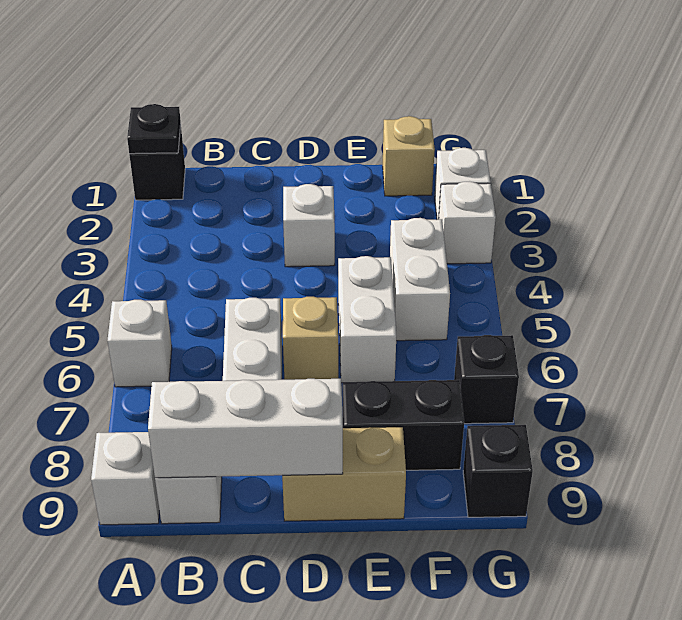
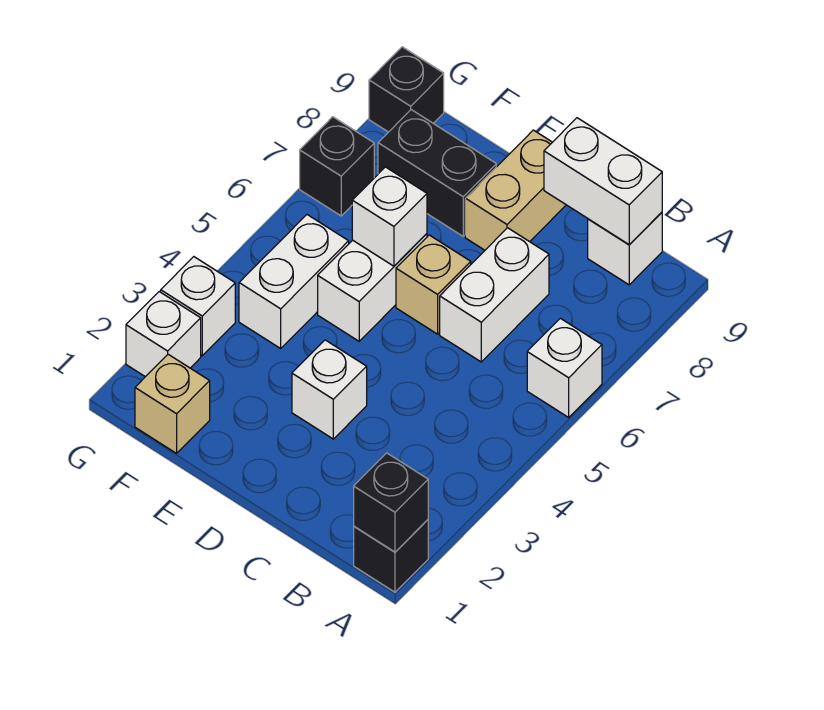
black 1x1 plate [127,104,181,154] -> black 1x1 brick [354,453,428,552]
white 1x1 brick [91,432,159,525] -> white 1x1 brick moved to [352,167,427,266]
white 1x3 brick [148,379,343,478] -> white 1x2 brick [544,118,662,245]
tan 1x2 brick [282,427,406,521] -> tan 1x2 brick turned to [465,130,566,250]

